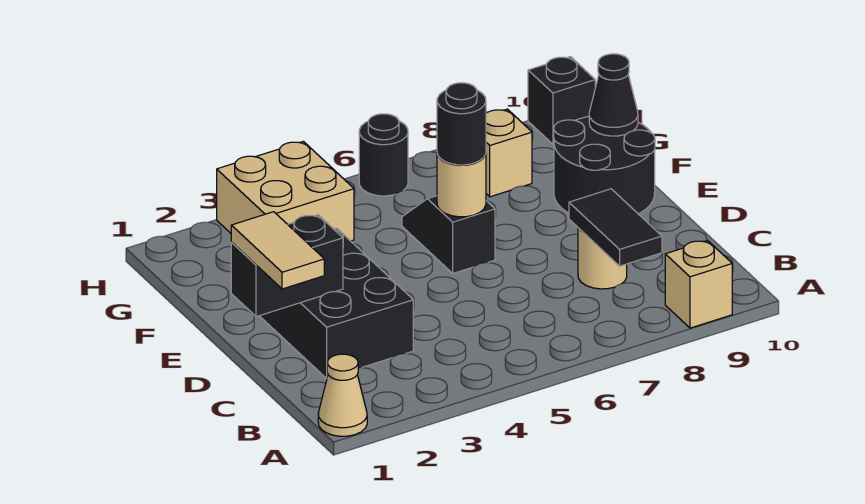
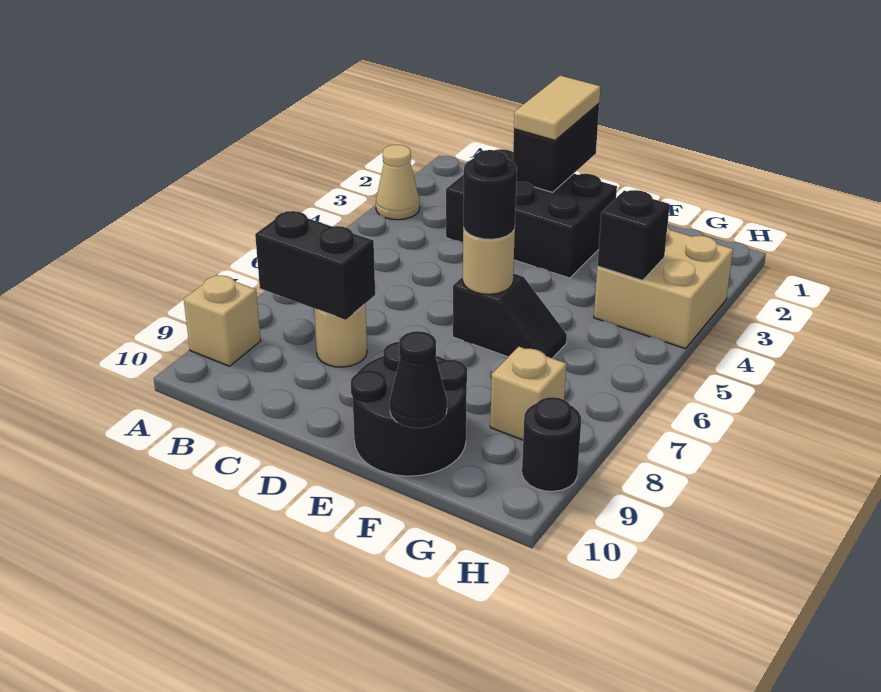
tan 1x1 cone [318,354,367,436] -> tan 1x1 cone moved to [376,145,420,220]
black 1x2 tile [569,189,662,266] -> black 1x2 brick [255,211,375,320]
tan 1x2 tile [231,212,324,289] -> tan 1x2 tile turned to [514,76,600,140]
black 1x1 round brick [359,114,408,196] -> black 1x1 round brick moved to [522,397,581,491]
black 1x1 brick [528,57,595,144] -> black 1x1 brick moved to [597,190,670,280]

